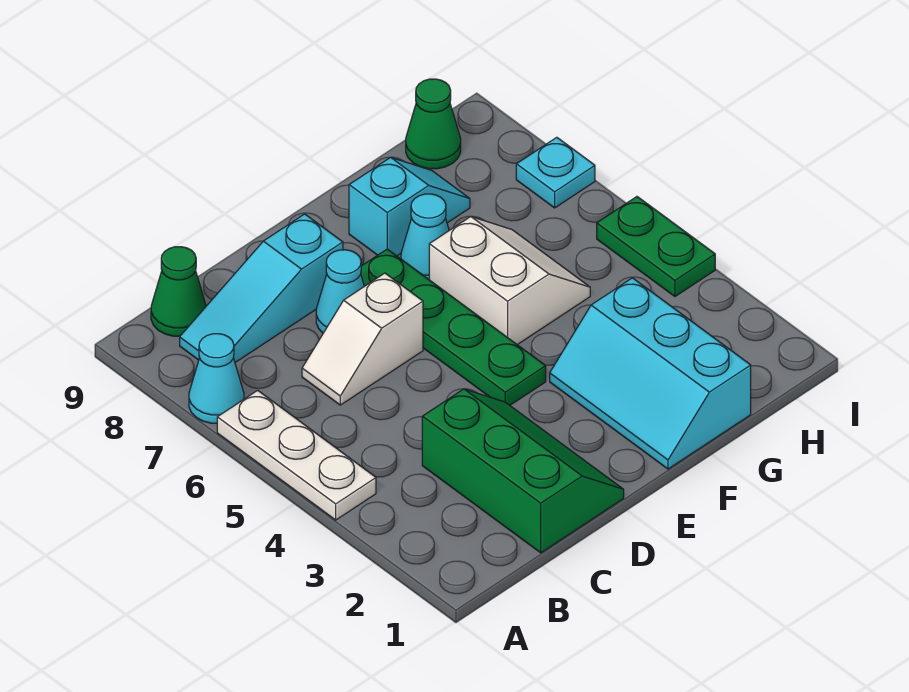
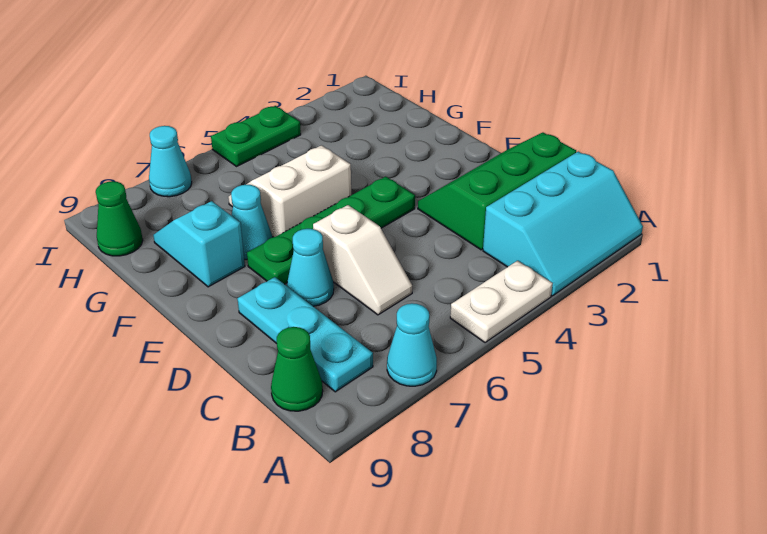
white 1x3 plate [217,390,376,520] -> white 1x2 plate [450,261,553,343]
cyan 1x3 slope [180,214,343,362] -> cyan 1x3 plate [237,277,373,392]
cyan 2x3 slope [550,278,751,469] -> cyan 2x3 slope moved to [483,152,643,296]
cyan 1x1 plate [516,137,595,208] -> cyan 1x1 cone [149,126,192,197]

